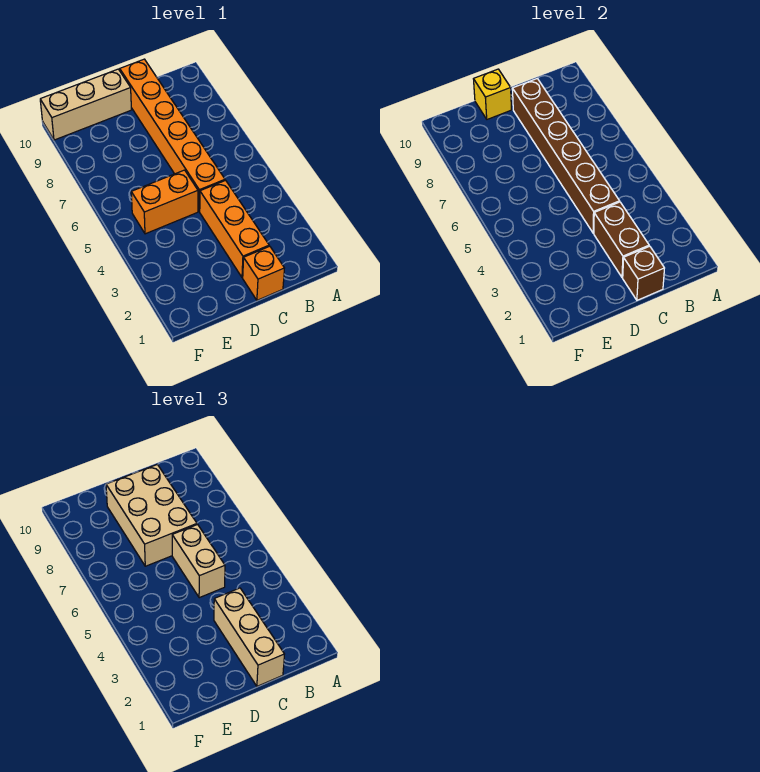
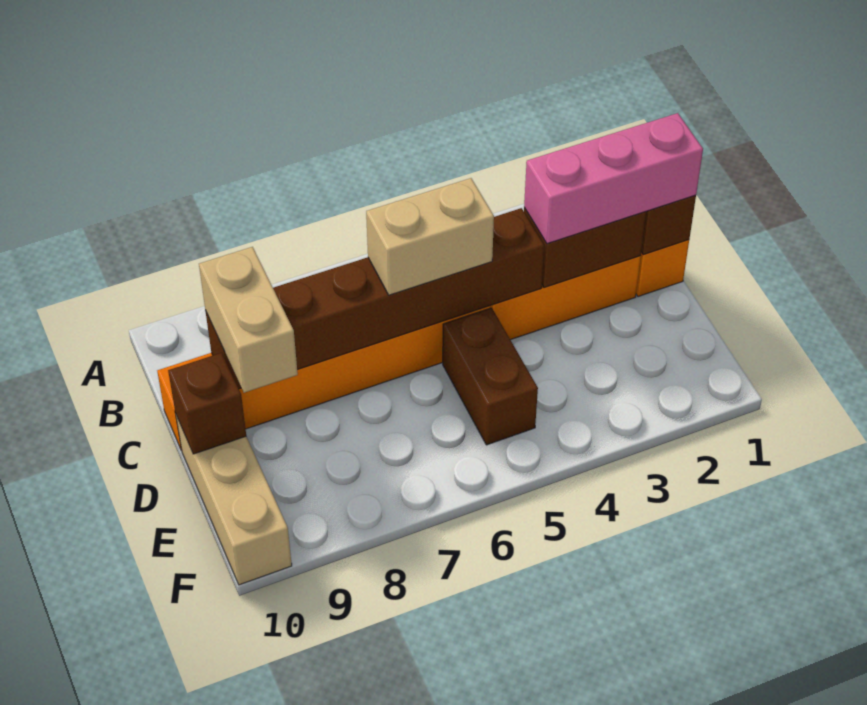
tan 1x3 brick [214,588,284,686] -> pink 1x3 brick [524,113,703,244]
tan 2x3 brick [106,464,197,566] -> tan 1x2 brick [199,247,298,393]
orange 1x2 brick [131,170,198,234] -> brown 1x2 brick [443,308,538,445]
yellow 1x1 brick [474,69,512,119] -> brown 1x1 brick [168,353,246,454]

